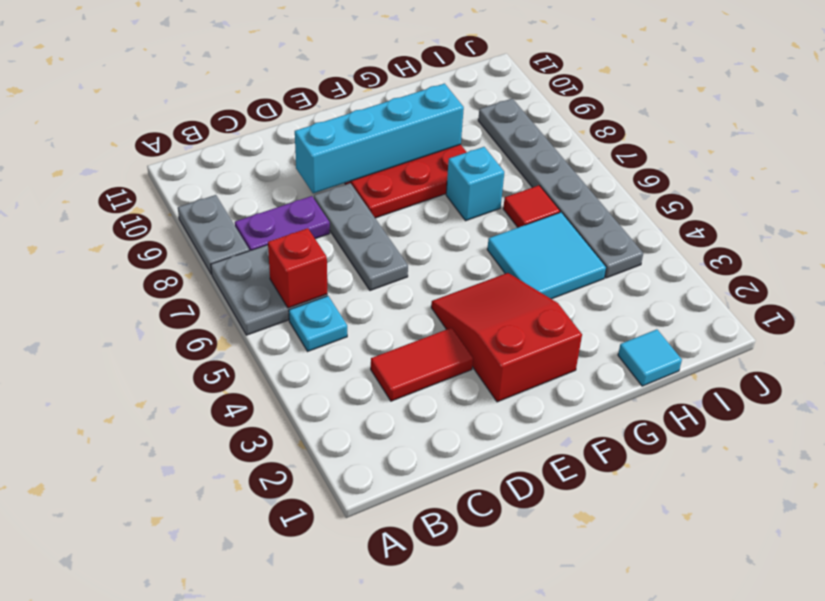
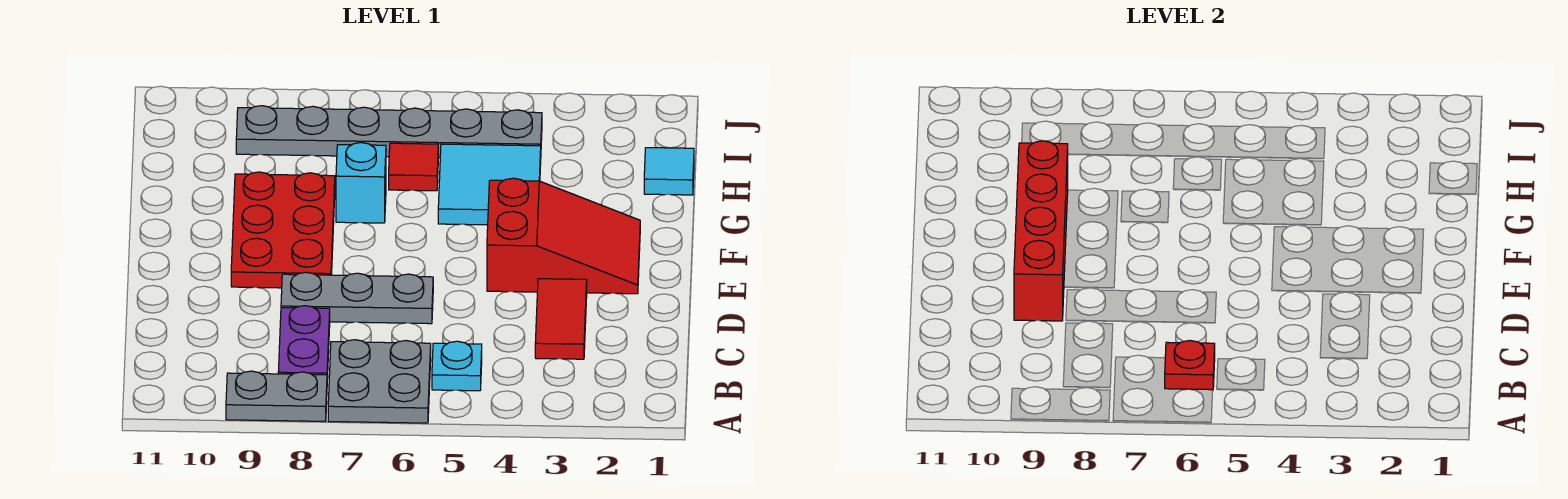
red 1x1 brick [268,228,327,308] -> red 1x1 plate [1165,341,1215,390]
cyan 1x4 brick [295,84,464,193] -> red 1x4 brick [1014,141,1068,321]
red 2x3 slope [431,273,582,402] -> red 2x3 slope turned to [487,178,640,294]

